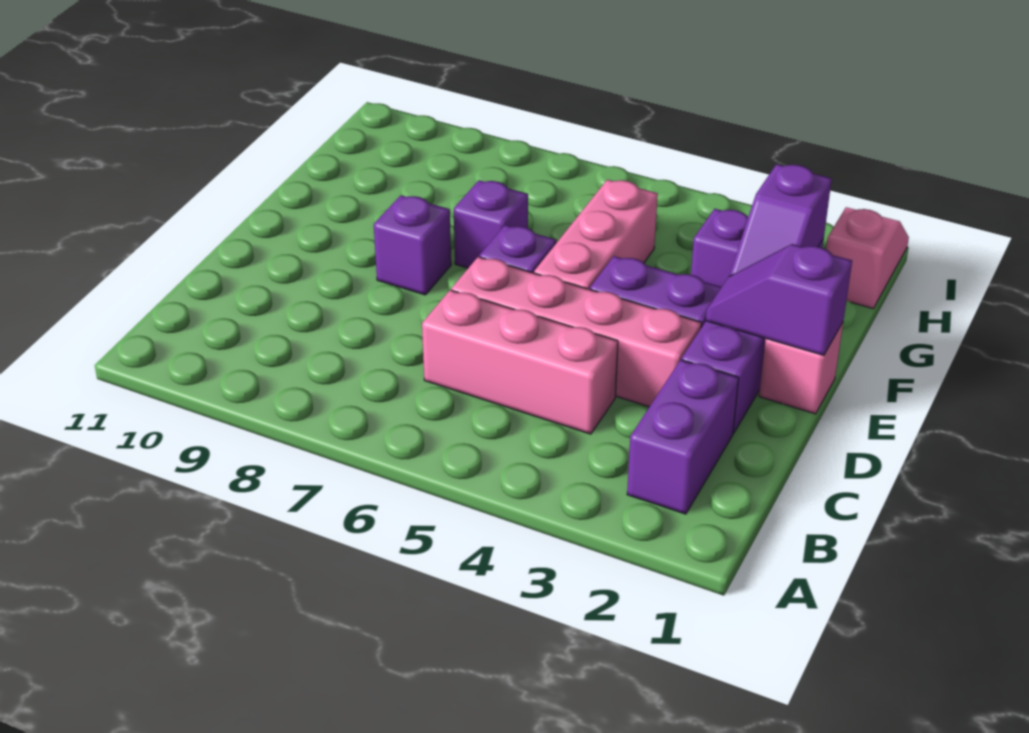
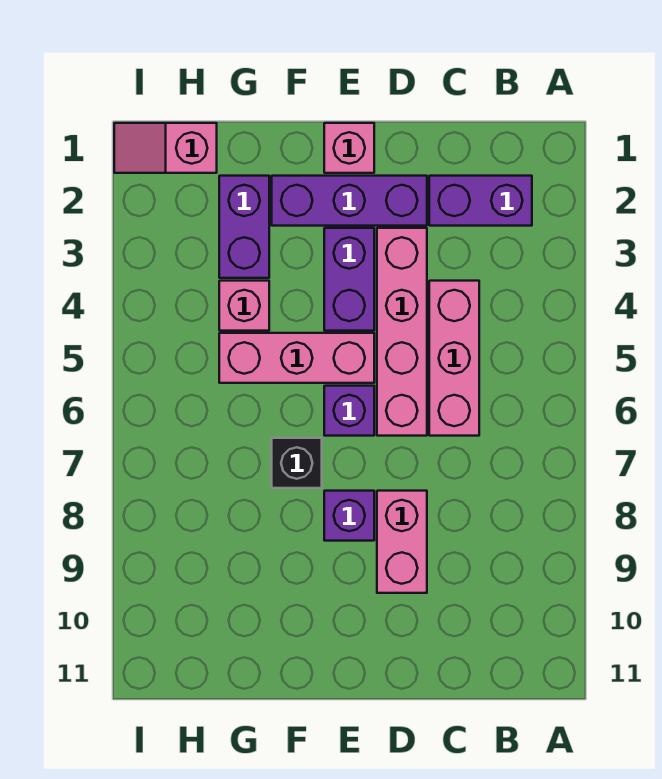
none -> pink 1x2 brick [377,491,427,593]
purple 1x2 slope [706,244,852,355] -> none
purple 1x2 slope [729,164,832,276] -> none
purple 1x1 brick [454,180,528,268] -> black 1x1 brick [272,438,322,488]
none -> pink 1x1 brick [219,281,269,331]

